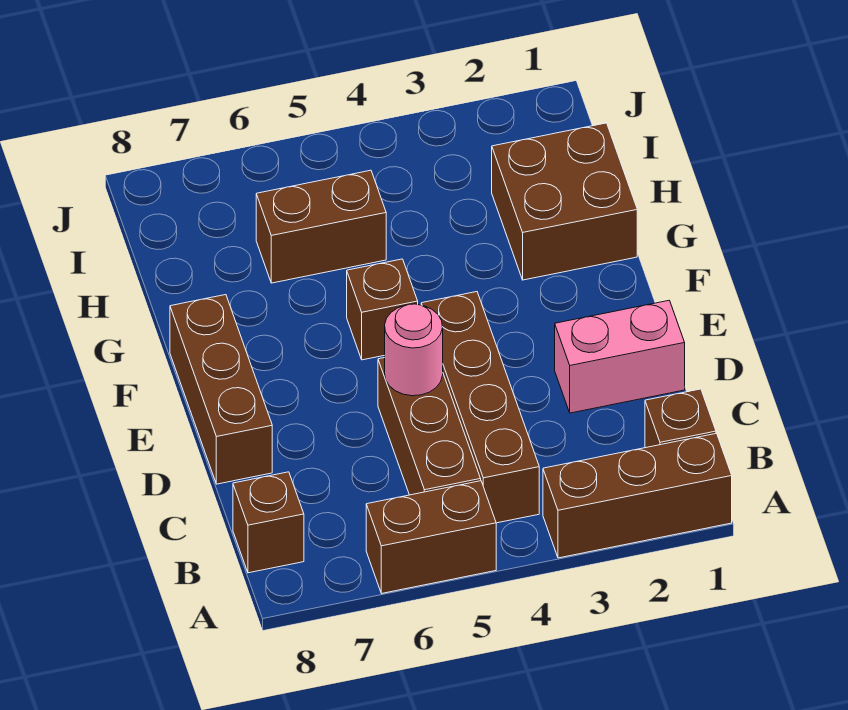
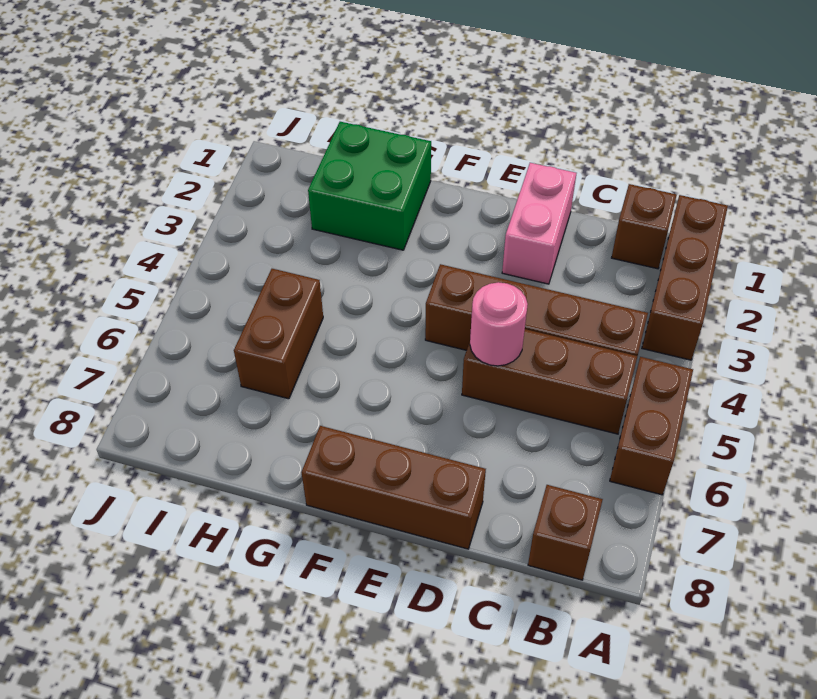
brown 1x1 brick [347,259,418,360] -> none
brown 2x2 brick [492,123,637,280] -> green 2x2 brick [308,122,431,250]

